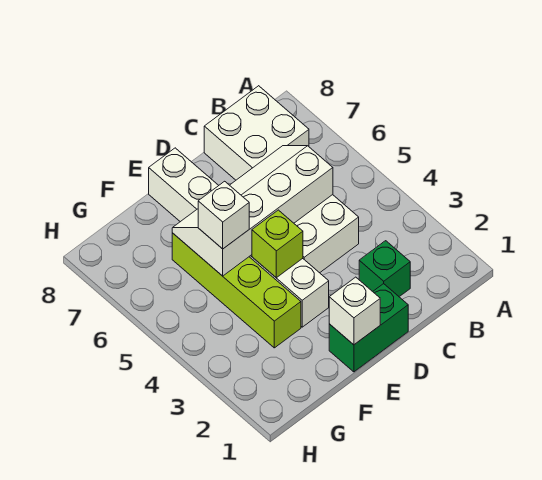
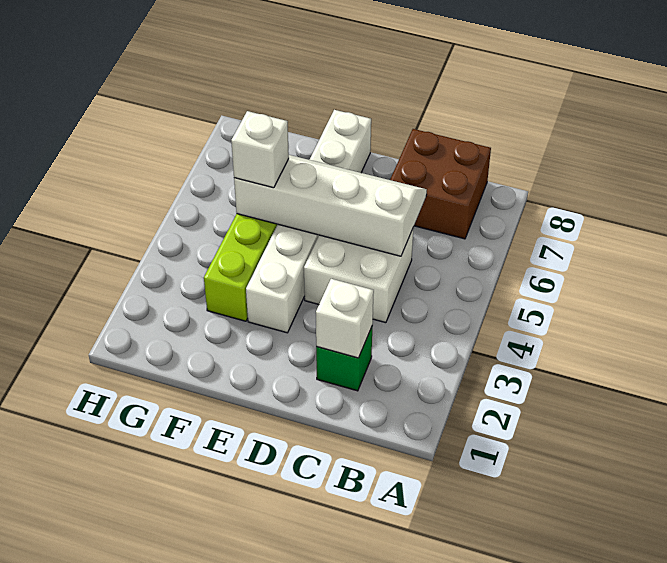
white 2x2 brick [204,86,309,180] -> brown 2x2 brick [390,129,491,239]
green 1x2 brick [329,284,408,372] -> none
white 1x1 brick [329,277,380,345] -> white 1x1 brick moved to [316,279,374,358]
lime 1x1 brick [252,210,303,278] -> none

